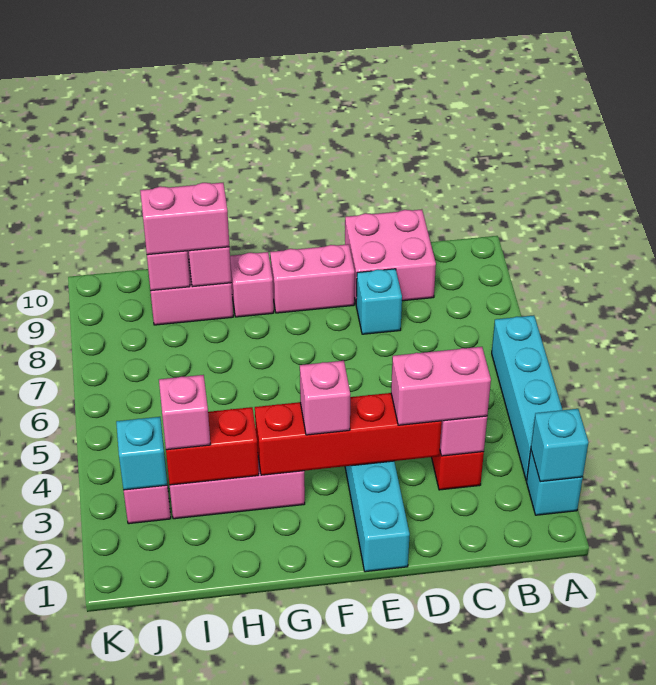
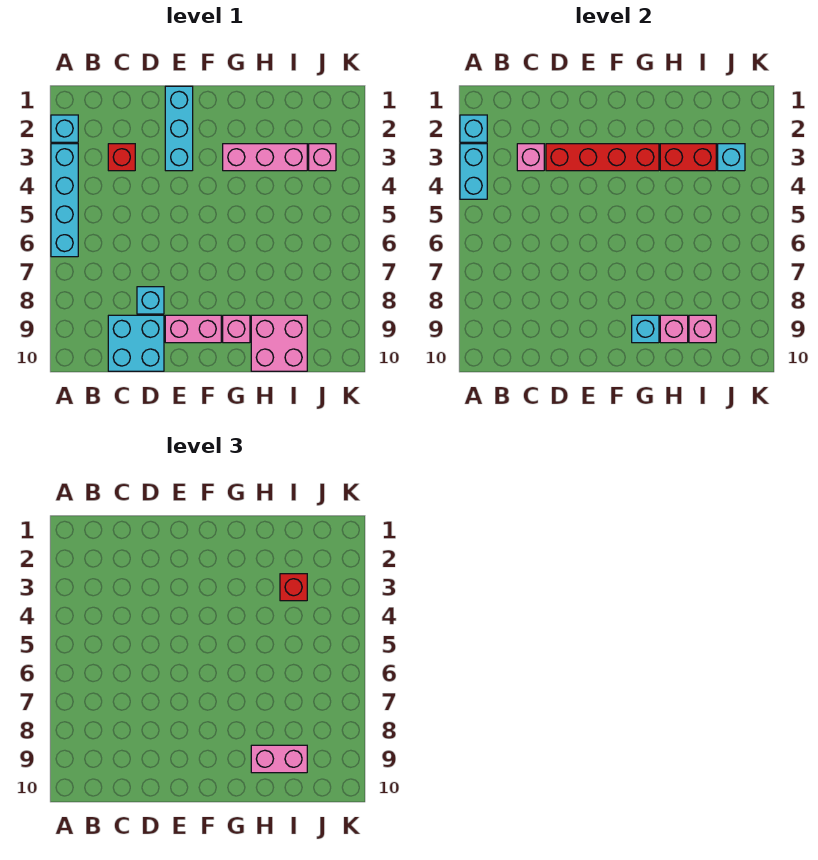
none -> cyan 1x2 brick [460,144,487,199]
pink 1x2 brick [391,347,491,425] -> none
pink 2x2 brick [345,209,436,302] -> cyan 2x2 brick [108,315,164,371]
pink 1x1 brick [300,361,350,435] -> none
none -> cyan 1x1 brick [632,315,659,343]
pink 1x1 brick [159,375,211,450] -> red 1x1 brick [280,574,307,601]

